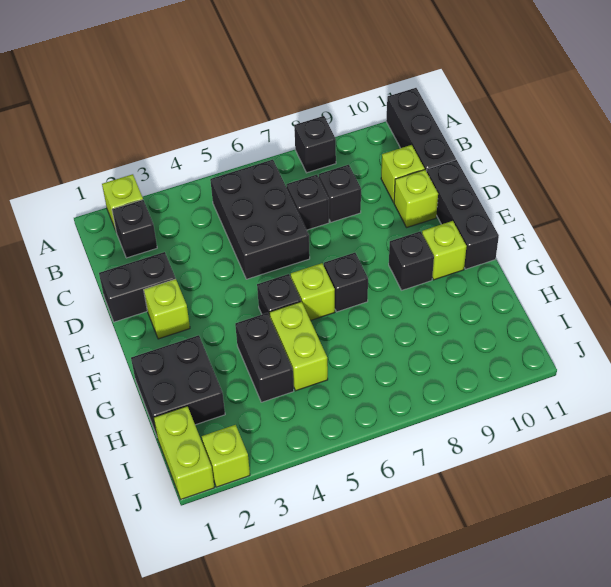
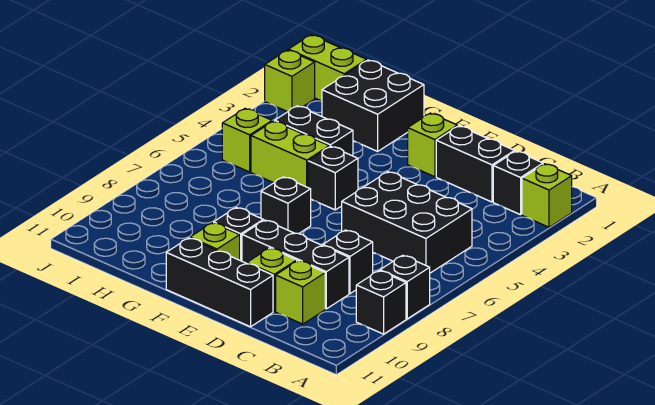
black 1x3 brick [386,88,456,172] -> black 1x3 brick moved to [242,220,349,309]
black 1x1 brick [287,175,329,230] -> black 1x1 brick moved to [356,271,406,334]
black 1x2 brick [99,252,176,322] -> black 1x2 brick turned to [436,126,515,202]
lime 1x1 brick [290,263,335,321] -> lime 1x1 brick moved to [222,109,272,172]

